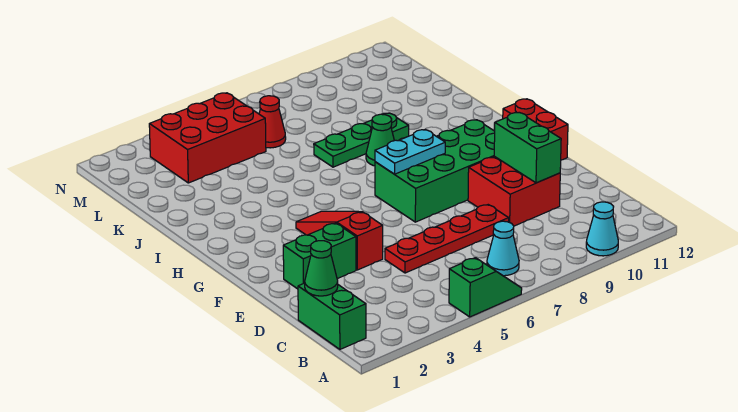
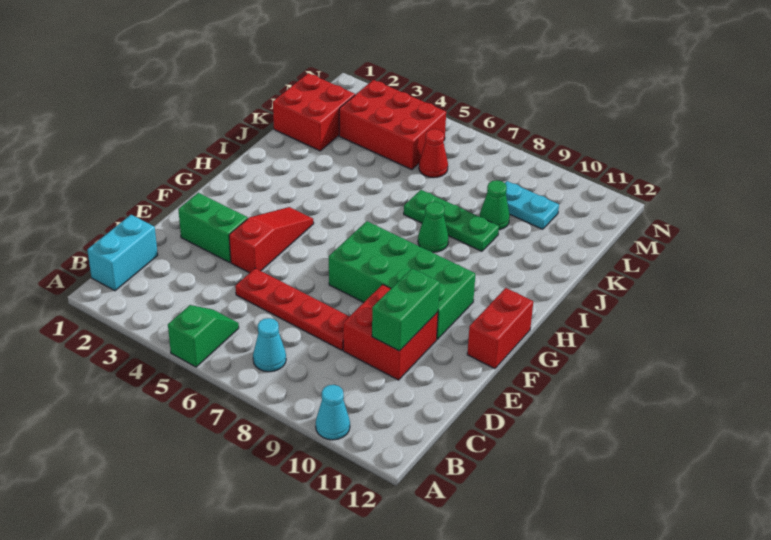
green 1x2 slope [449,258,522,317] -> green 1x2 slope turned to [168,305,239,367]
green 1x2 brick [298,283,366,349] -> cyan 1x2 brick [87,215,158,291]
green 1x1 cone [305,241,338,296] -> green 1x1 cone moved to [480,180,510,230]
cyan 1x2 plate [375,130,445,174] -> cyan 1x2 plate moved to [505,181,559,229]
none -> red 2x2 brick [273,73,355,151]

